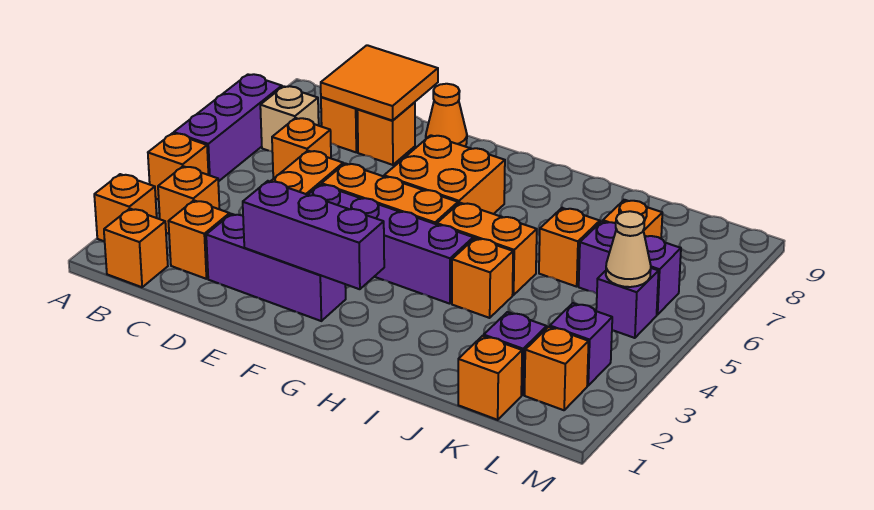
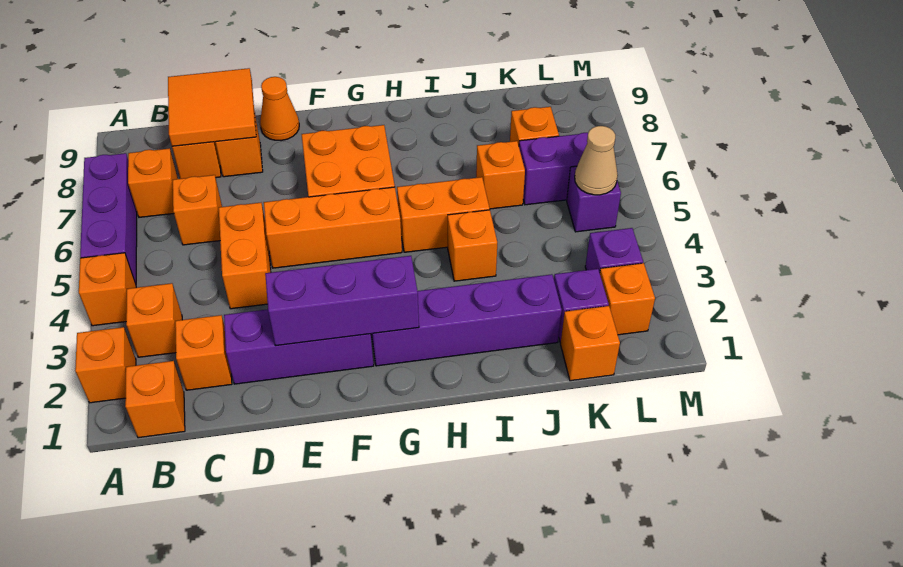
tan 1x1 brick [260,86,319,151] -> orange 1x1 brick [128,148,178,217]
purple 1x4 brick [308,184,473,304] -> purple 1x4 brick moved to [371,274,562,366]

